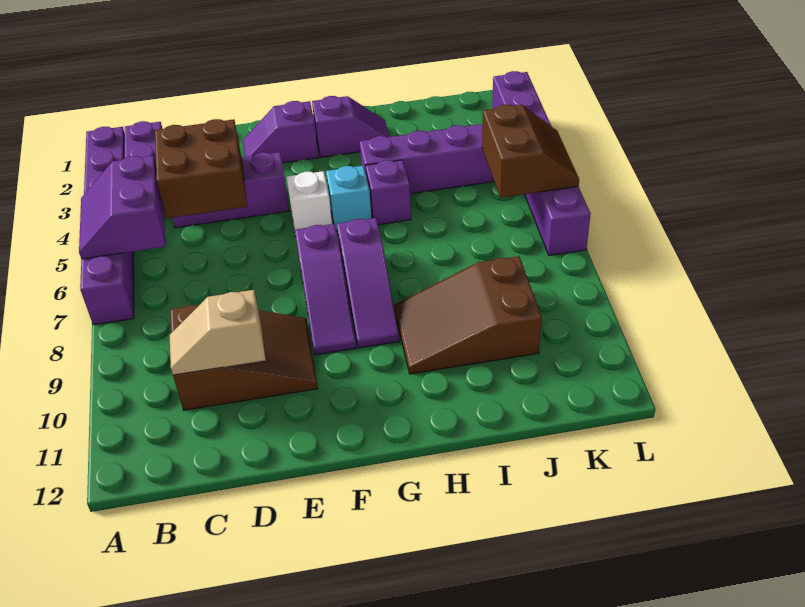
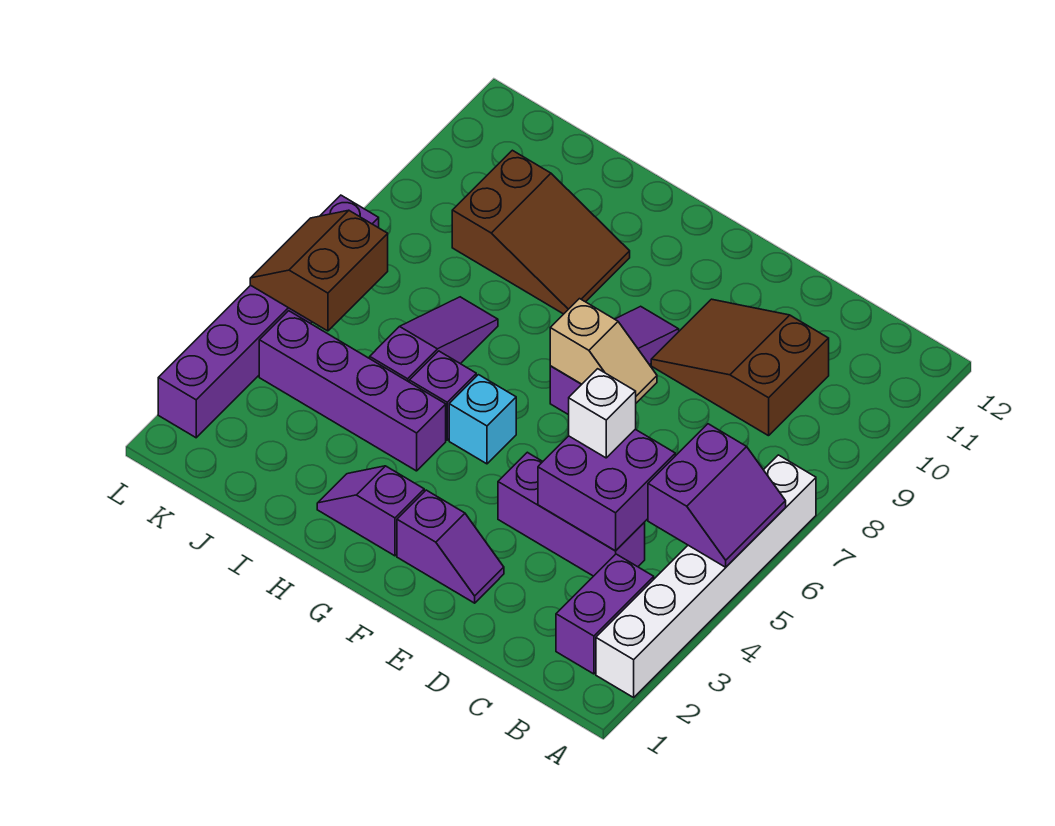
purple 1x6 brick [80,127,134,325] -> white 1x6 brick [596,455,816,697]
brown 2x2 brick [155,119,247,218] -> purple 2x2 brick [538,429,675,551]
tan 1x2 slope [170,290,265,375] -> tan 1x2 slope moved to [550,299,657,403]
white 1x1 brick [286,171,332,236] -> white 1x1 brick moved to [569,369,636,458]
purple 1x3 slope [337,218,399,348] -> purple 1x3 slope moved to [370,297,498,382]

